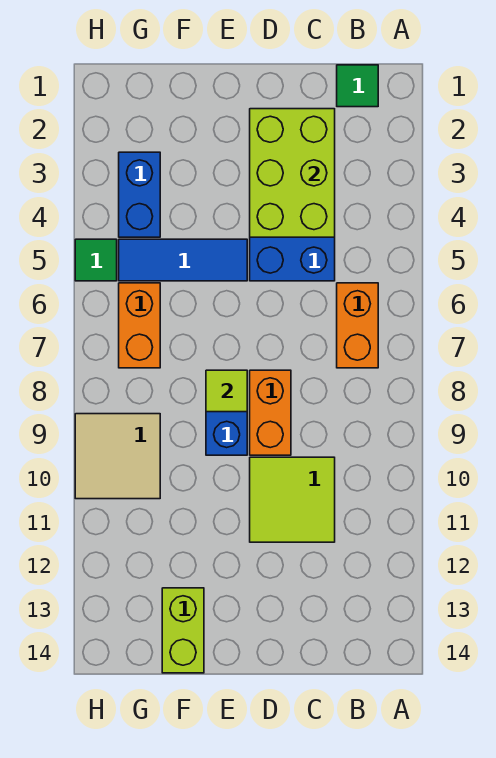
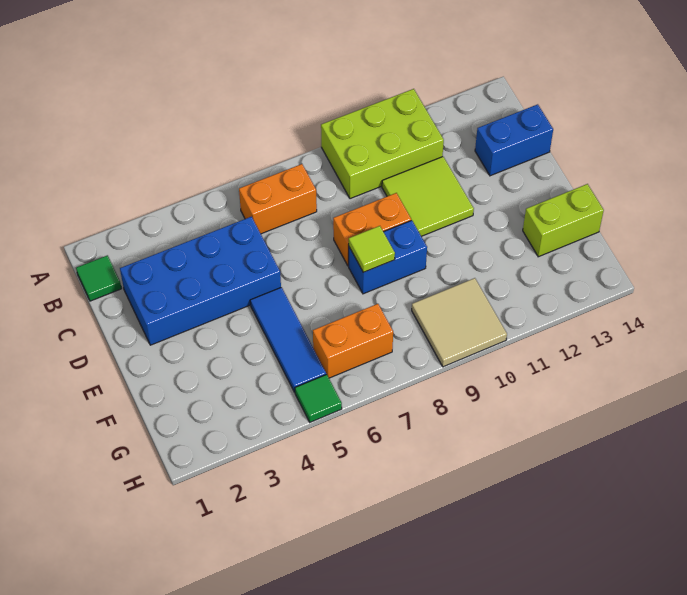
lime 2x3 brick [250,109,335,237] -> lime 2x3 brick moved to [321,89,444,199]
blue 1x2 brick [119,152,160,237] -> blue 1x2 brick moved to [475,104,553,176]

